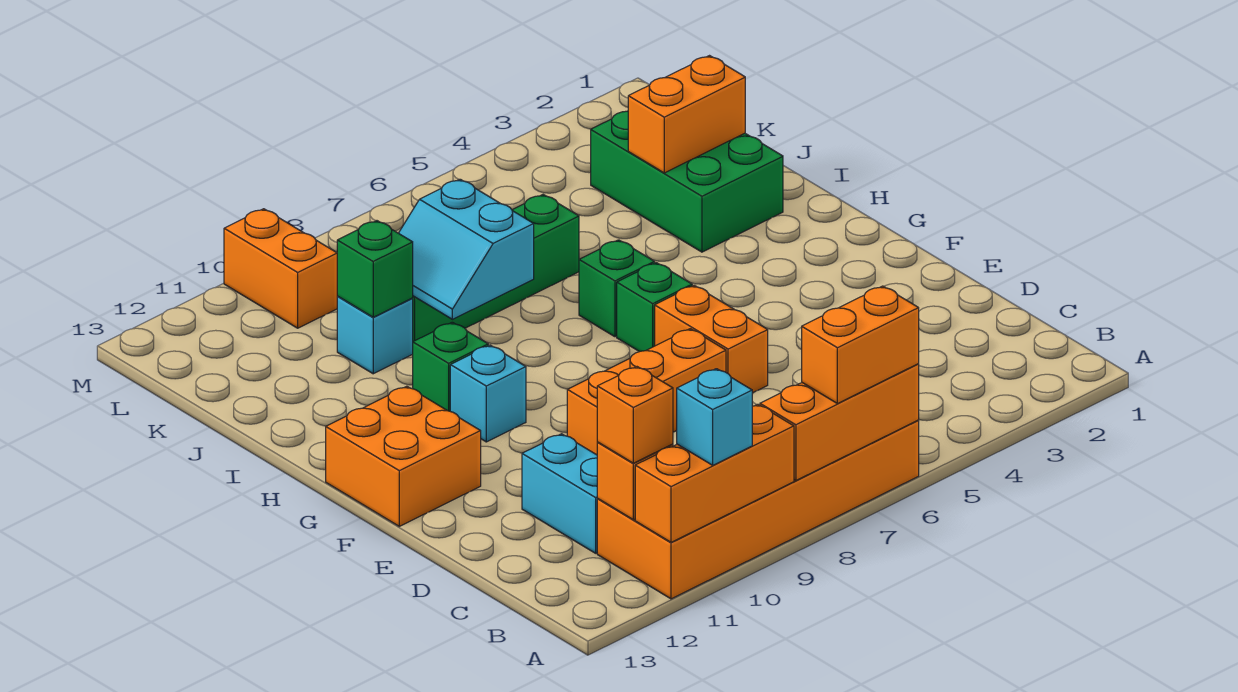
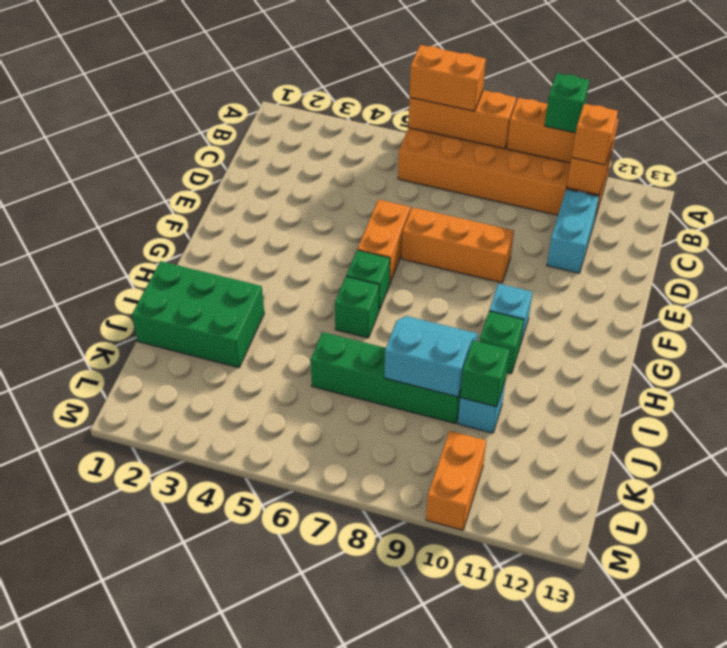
cyan 1x1 brick [677,369,752,465] -> green 1x1 brick [545,73,590,133]
orange 2x2 brick [326,386,481,526] -> none
green 2x3 brick [591,111,783,252] -> green 2x3 brick turned to [132,261,264,368]
cyan 2x2 slope [399,179,534,319] -> cyan 2x2 slope turned to [385,316,478,397]
orange 1x2 brick [628,56,745,173] -> none

